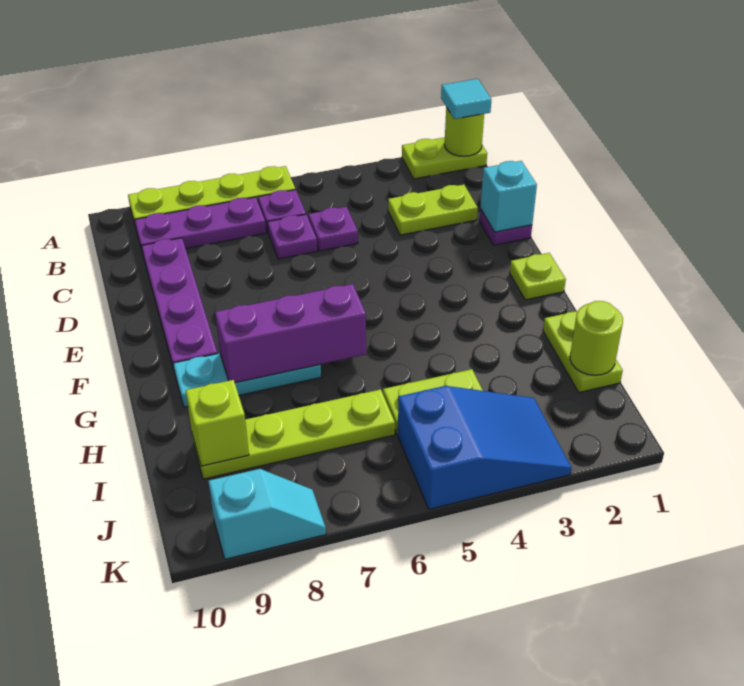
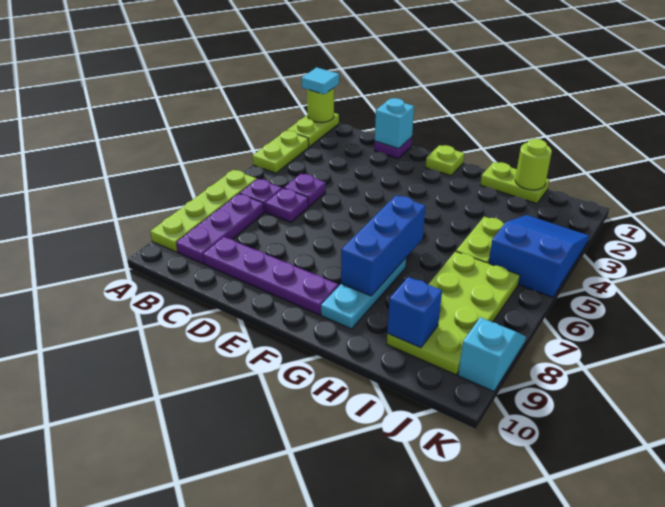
lime 1x2 plate [388,185,478,235] -> lime 1x2 plate moved to [253,131,309,173]
purple 1x3 brick [215,284,366,383] -> blue 1x3 brick [341,195,426,296]
lime 1x4 plate [192,389,395,479] -> lime 2x4 plate [387,251,520,375]
lime 1x1 brick [185,380,249,466] -> blue 1x1 brick [387,277,442,348]

